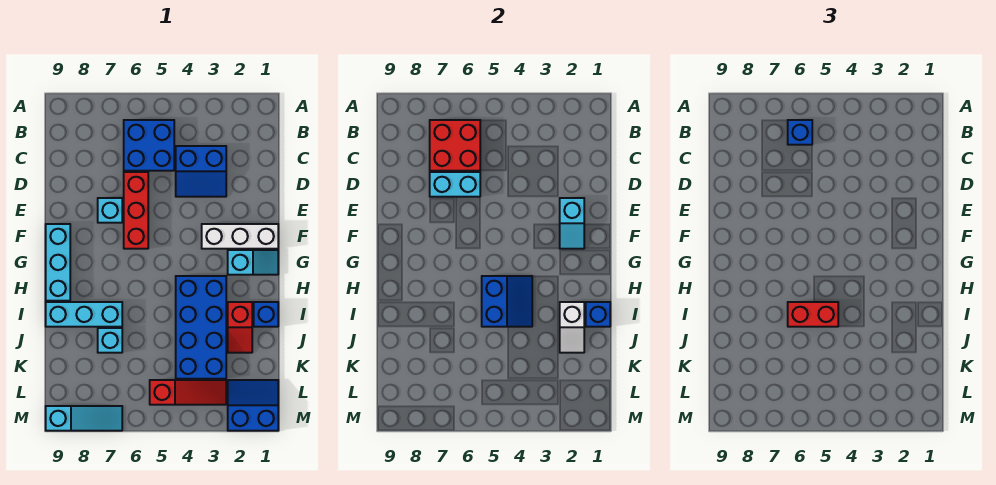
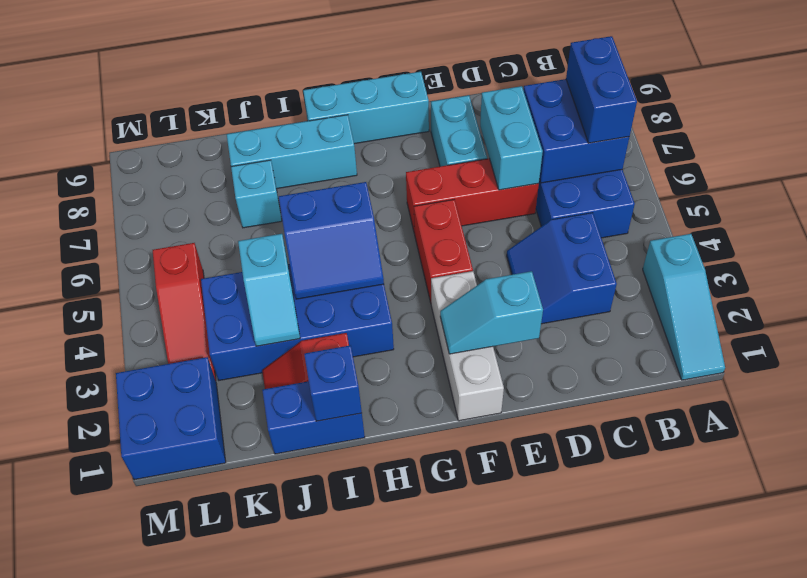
red 2x2 brick [430,120,480,171] -> blue 2x2 brick [524,79,629,183]
blue 1x1 brick [788,120,812,145] -> blue 1x2 brick [566,36,637,143]
cyan 1x1 brick [98,198,122,223] -> cyan 1x2 brick [431,95,487,166]
cyan 1x2 slope [228,250,278,275] -> cyan 1x2 slope moved to [238,234,300,346]
blue 1x1 brick [254,302,278,327] -> blue 1x2 brick [262,381,365,454]
white 1x2 slope [560,302,584,353] -> none
red 1x2 brick [788,302,838,327] -> red 1x2 brick moved to [414,200,473,303]
cyan 1x3 brick [46,302,122,327] -> cyan 1x3 brick turned to [227,115,357,188]
blue 2x2 slope [228,380,278,431] -> blue 2x2 brick [116,357,226,480]
cyan 1x3 slope [46,406,122,431] -> cyan 1x3 slope moved to [643,234,725,380]

